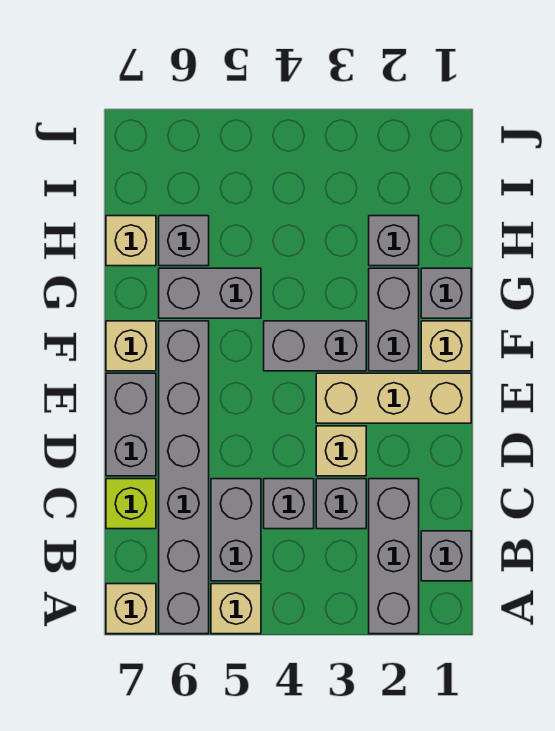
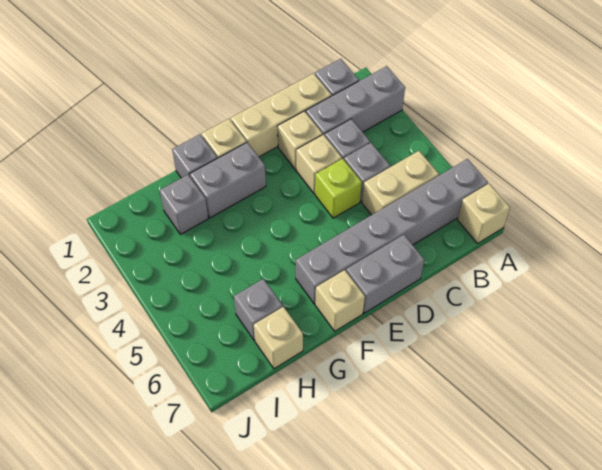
tan 1x1 brick [211,584,261,634] -> tan 1x1 brick moved to [277,111,322,170]
grey 1x2 brick [211,479,261,581] -> tan 1x2 brick [362,151,439,215]
lime 1x1 brick [106,479,156,529] -> lime 1x1 brick moved to [315,159,362,218]
tan 1x3 brick [316,373,471,423] -> tan 1x3 brick turned to [231,73,331,157]
grey 1x2 brick [264,321,366,371] -> none
grey 1x2 brick [159,268,261,318] -> none

